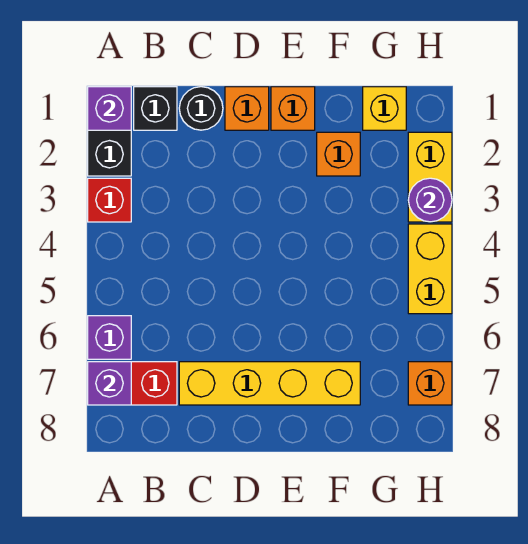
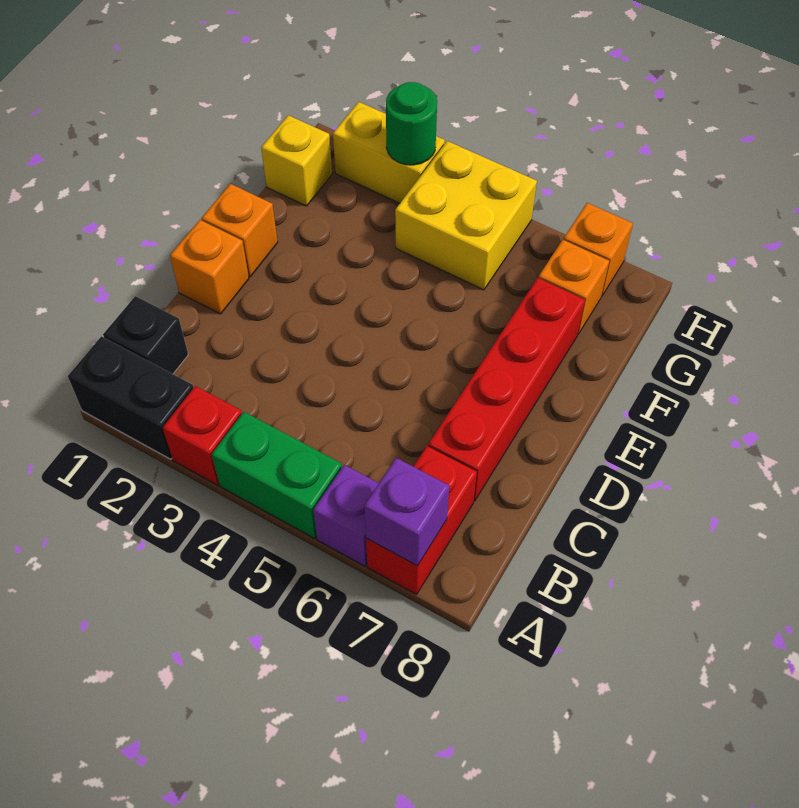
purple 1x1 brick [88,87,131,130] -> none
none -> green 1x2 brick [212,412,342,538]
black 1x1 round brick [179,87,223,130] -> none
yellow 1x4 brick [179,362,360,405] -> red 1x4 brick [428,278,585,501]
orange 1x1 brick [317,132,360,176] -> orange 1x1 brick moved to [538,240,609,334]
purple 1x1 round brick [408,178,452,222] -> green 1x1 round brick [386,82,437,165]
yellow 1x2 brick [408,224,452,314] -> yellow 2x2 brick [395,141,537,290]

